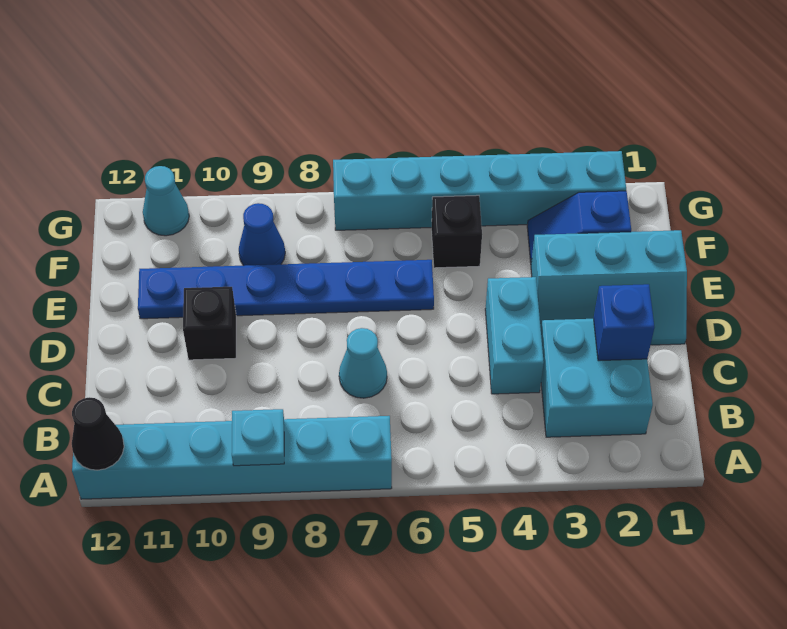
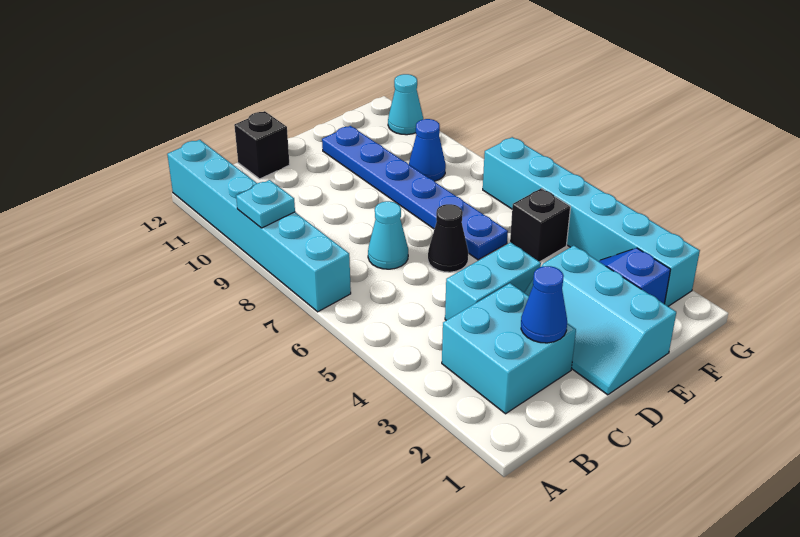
black 1x1 cone [72,397,124,470] -> black 1x1 cone moved to [428,204,468,272]
blue 1x1 brick [594,284,654,361] -> blue 1x1 cone [521,266,567,343]
black 1x1 brick [183,287,236,360] -> black 1x1 brick moved to [234,111,290,179]

